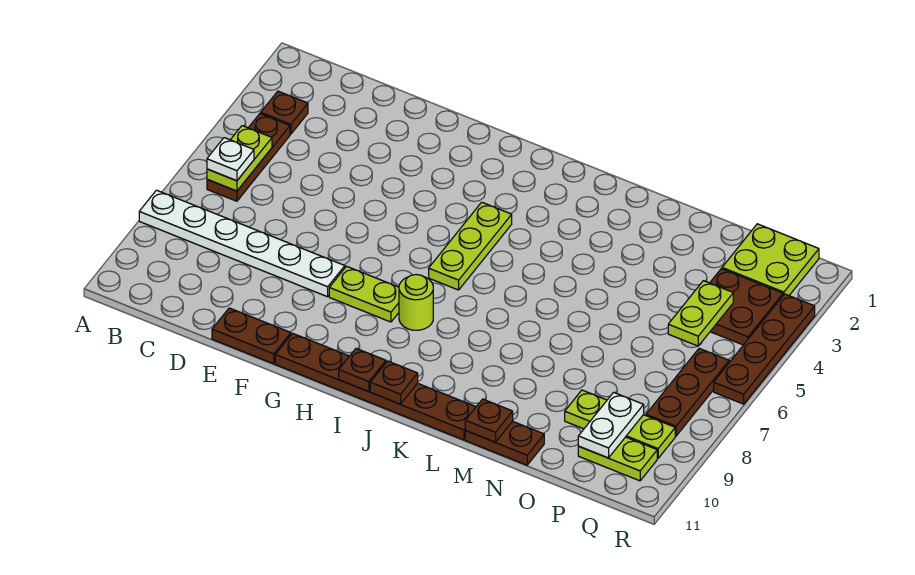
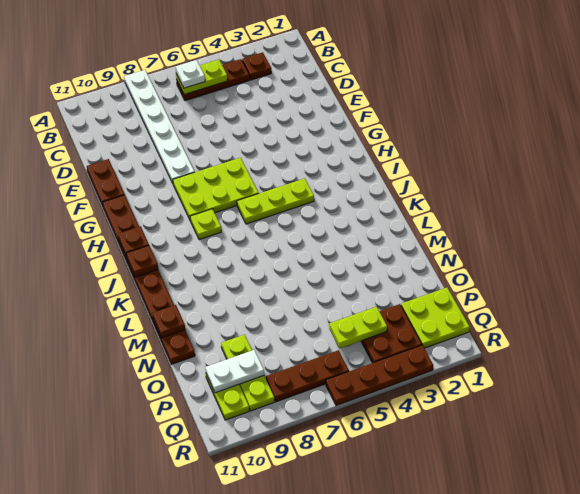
lime 1x2 plate [329,266,399,322] -> lime 2x3 plate [173,158,259,220]
lime 1x1 round brick [399,274,433,330] -> lime 1x1 plate [190,209,221,240]

